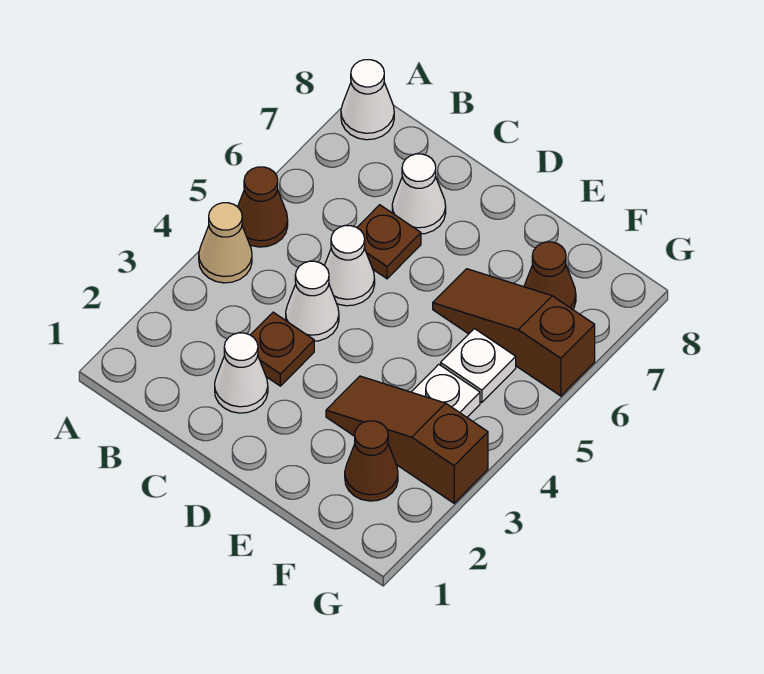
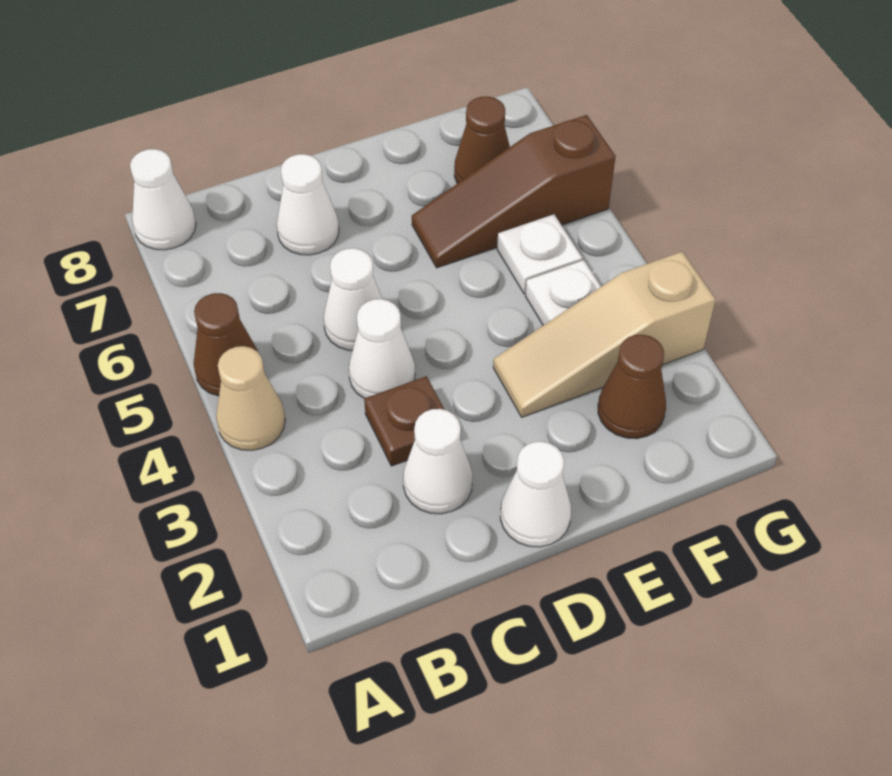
brown 1x1 plate [357,205,421,279] -> none
none -> white 1x1 cone [500,442,571,547]
brown 1x3 slope [326,376,488,503] -> tan 1x3 slope [493,252,716,417]

